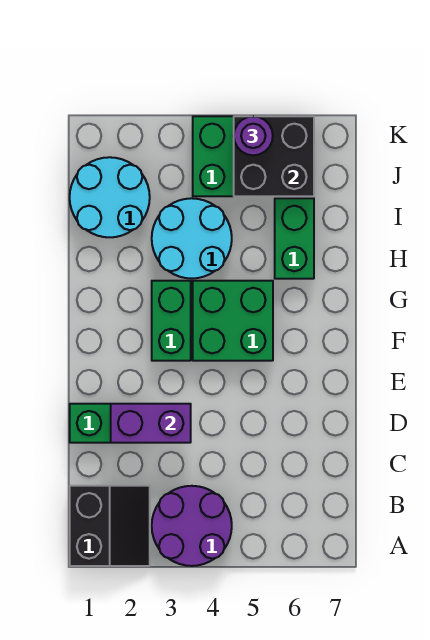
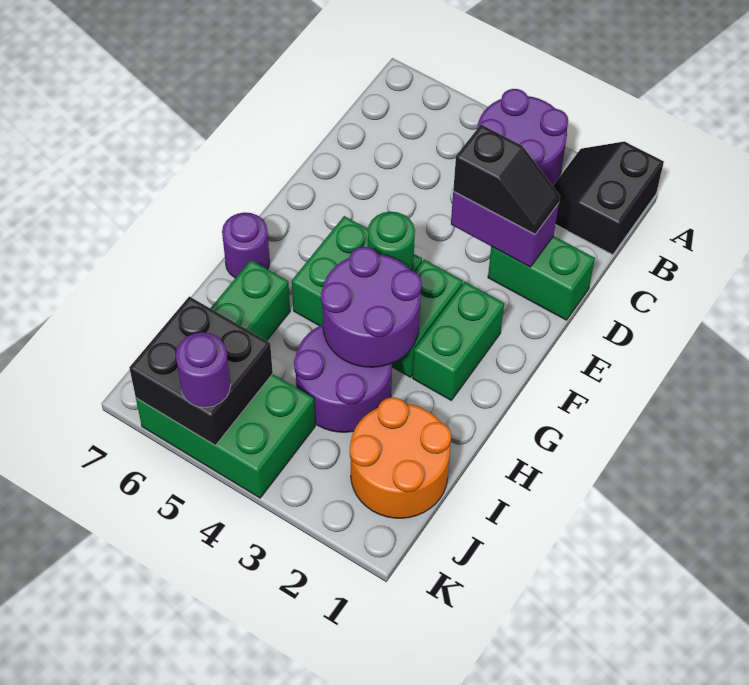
none -> black 1x2 slope [453,125,560,234]
none -> green 1x2 brick [413,282,504,400]
none -> green 1x1 round brick [368,212,415,271]
none -> purple 2x2 round brick [321,247,422,367]
none -> purple 1x1 round brick [222,212,270,278]
cyan 2x2 round brick [152,198,232,279] -> purple 2x2 round brick [294,325,392,432]
cyan 2x2 round brick [70,157,150,237] -> orange 2x2 round brick [350,397,451,518]

